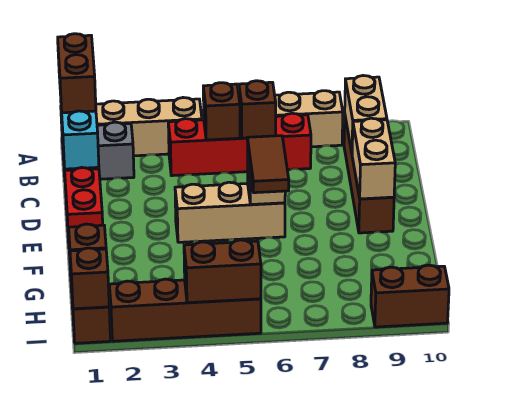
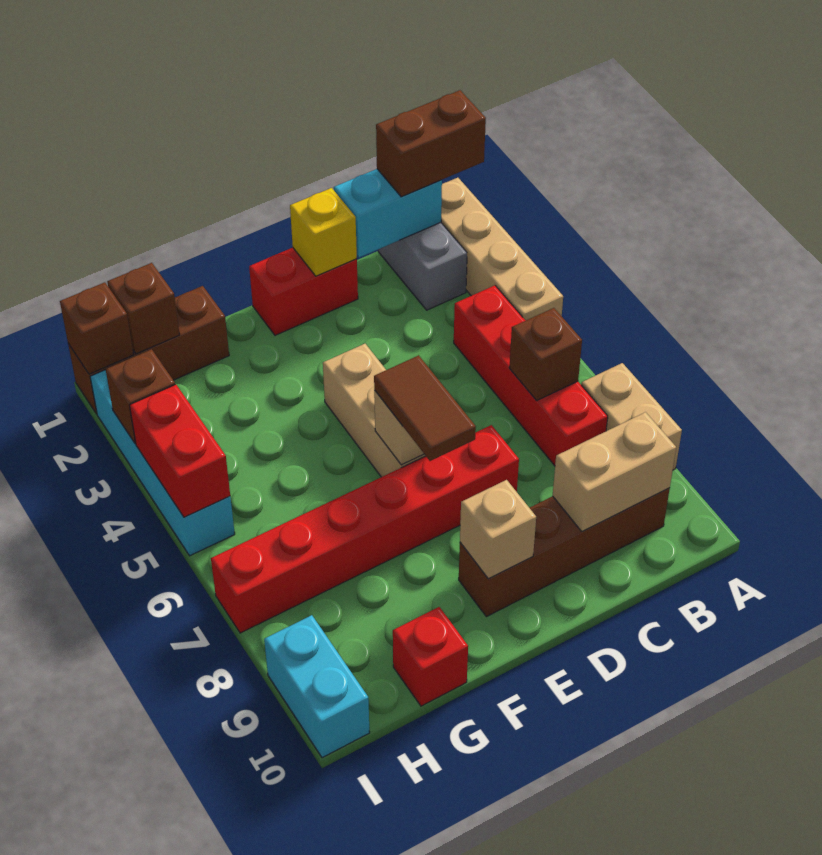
brown 1x1 brick [203,83,240,140] -> brown 1x1 brick moved to [106,349,175,444]
none -> yellow 1x1 brick [290,188,357,276]
none -> red 1x6 brick [211,425,519,633]
tan 1x2 brick [352,118,395,199] -> tan 1x1 brick [460,480,536,579]
brown 1x2 tile [247,136,289,193] -> brown 1x2 tile turned to [374,355,476,461]
none -> red 1x1 brick [393,607,468,706]
brown 1x4 brick [109,279,261,341] -> cyan 1x4 brick [90,370,235,556]
brown 1x2 brick [184,240,261,303] -> red 1x2 brick [130,385,230,517]
brown 1x2 brick [371,265,449,327] -> cyan 1x2 brick [264,615,370,758]

